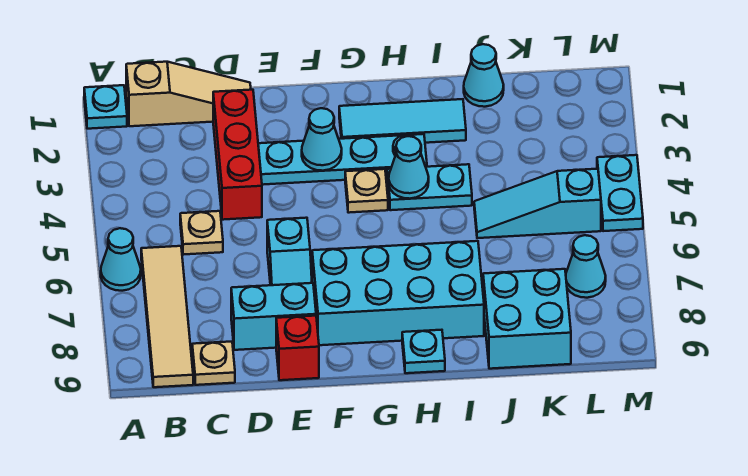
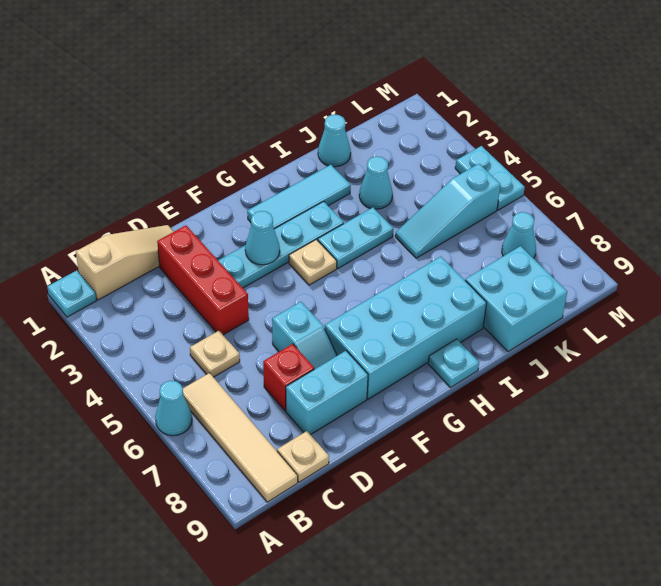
red 1x1 brick [276,316,319,380] -> red 1x1 brick moved to [263,344,314,411]
cyan 1x1 cone [389,136,429,199] -> cyan 1x1 cone moved to [359,156,393,209]

